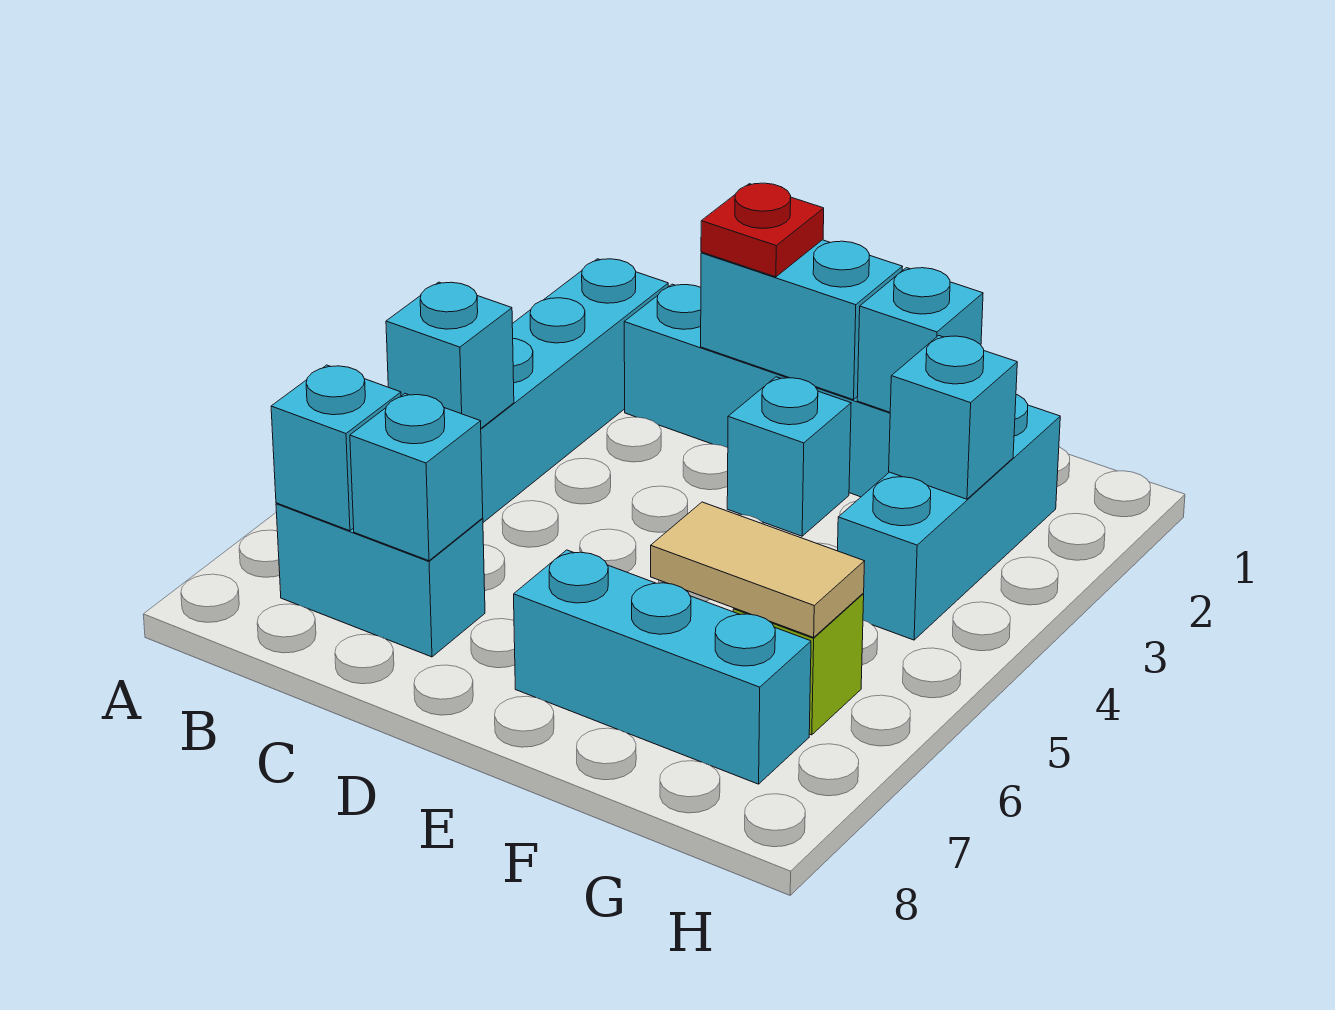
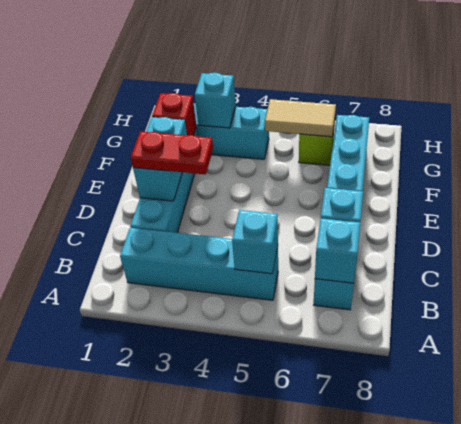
red 1x1 plate [701,183,824,277] -> red 1x2 plate [131,131,213,174]
cyan 1x1 brick [727,377,851,536] -> none
cyan 1x1 brick [857,268,983,412] -> red 1x1 brick [152,93,196,135]
tan 1x2 tile [651,502,865,637] -> tan 1x2 tile turned to [265,99,336,137]

